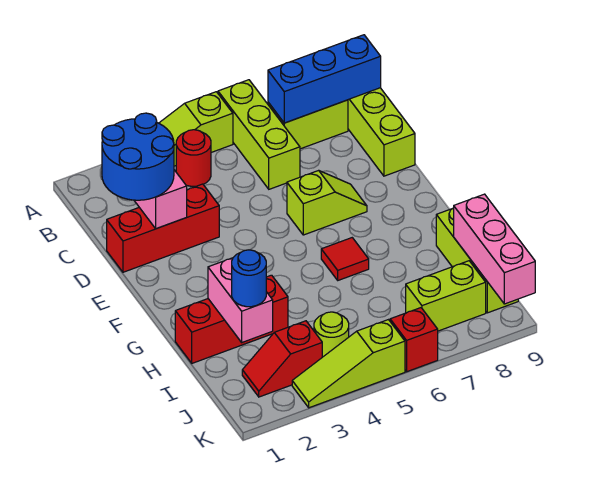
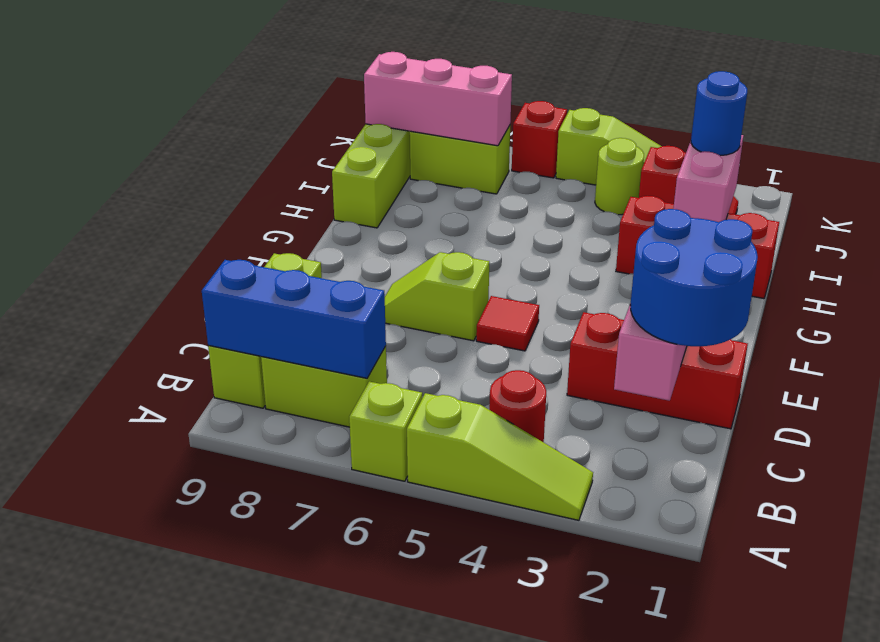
lime 1x3 brick [218,80,300,189] -> lime 1x1 brick [349,381,422,481]
red 1x1 tile [321,238,369,280] -> red 1x1 tile moved to [476,296,539,351]
pink 1x3 brick [454,194,535,304] -> pink 1x3 brick turned to [364,52,512,146]

